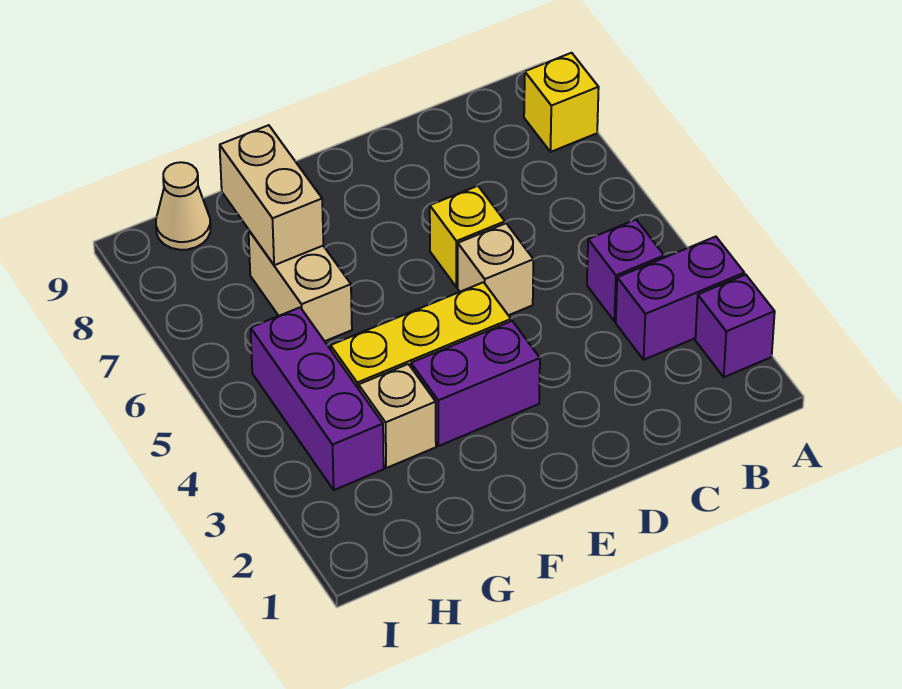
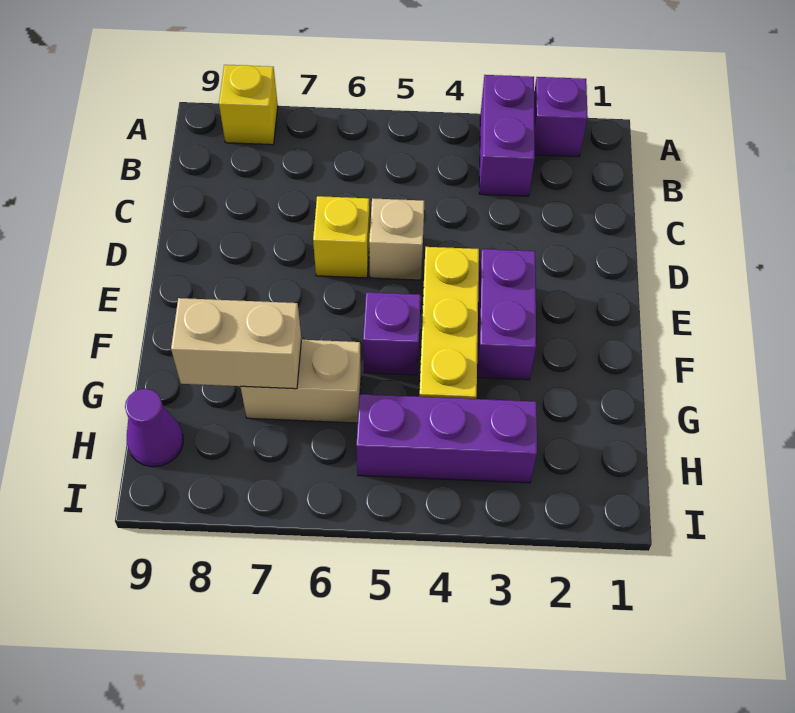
purple 1x1 brick [587,220,664,321] -> purple 1x1 brick moved to [363,292,421,375]
tan 1x1 brick [359,364,436,468] -> none
tan 1x1 cone [156,162,210,250] -> purple 1x1 cone [125,389,183,467]

